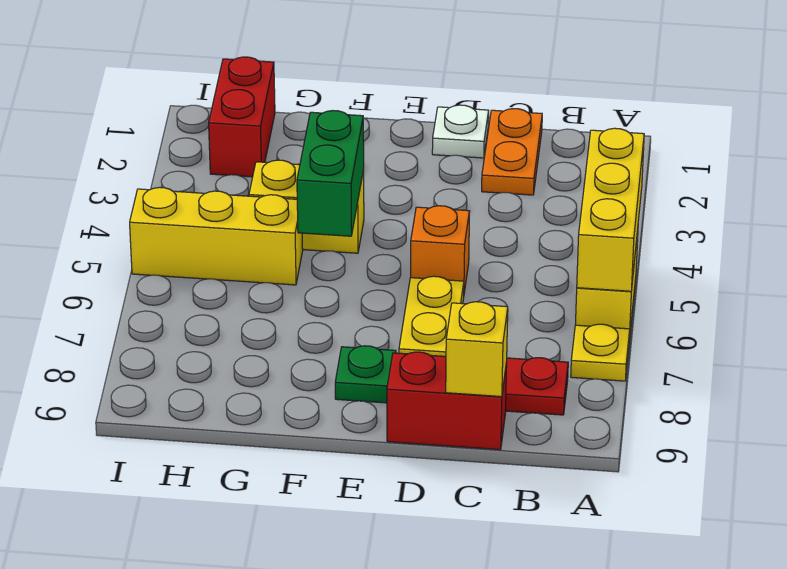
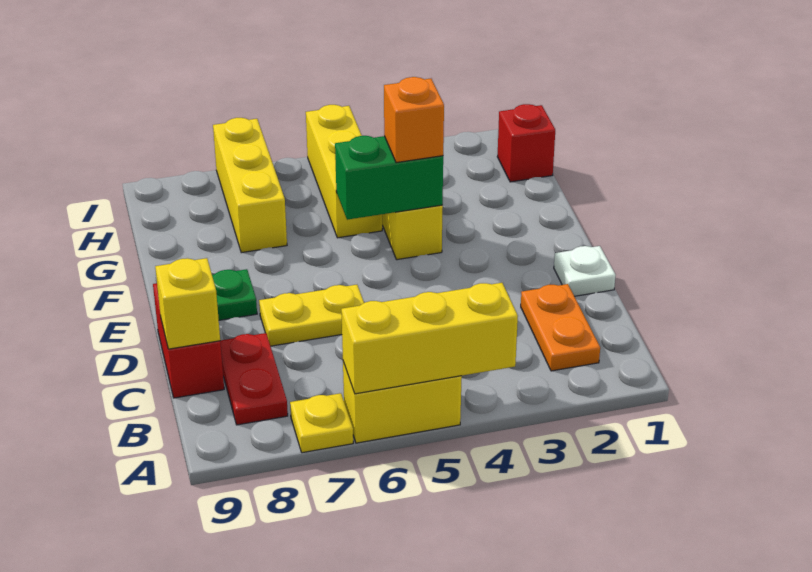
orange 1x2 plate [482,109,542,195] -> orange 1x2 plate turned to [521,284,600,371]
orange 1x1 brick [411,206,470,292] -> orange 1x1 brick moved to [384,77,444,163]
none -> yellow 1x3 brick [213,118,287,253]
red 1x2 brick [209,57,275,177] -> red 1x1 brick [497,104,555,182]

